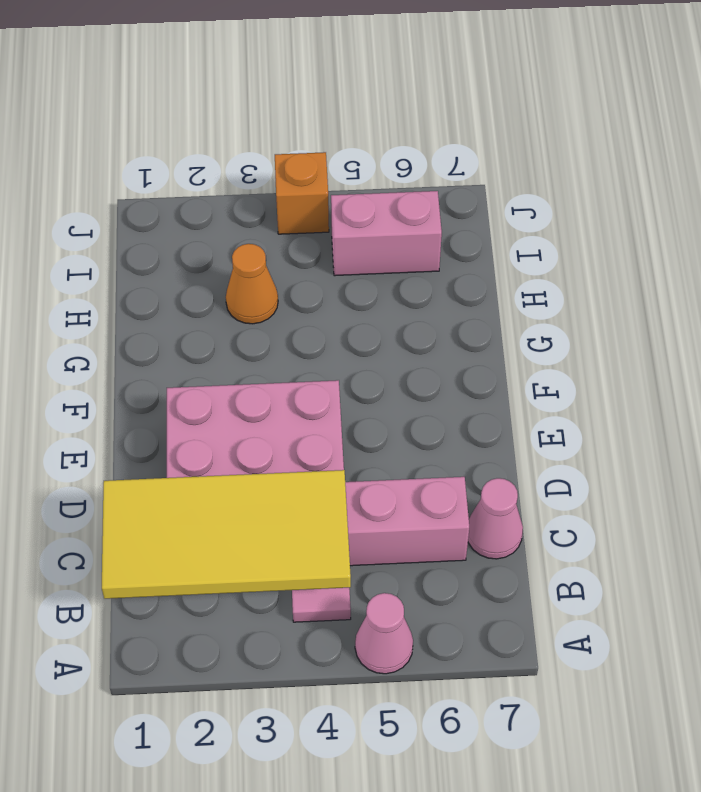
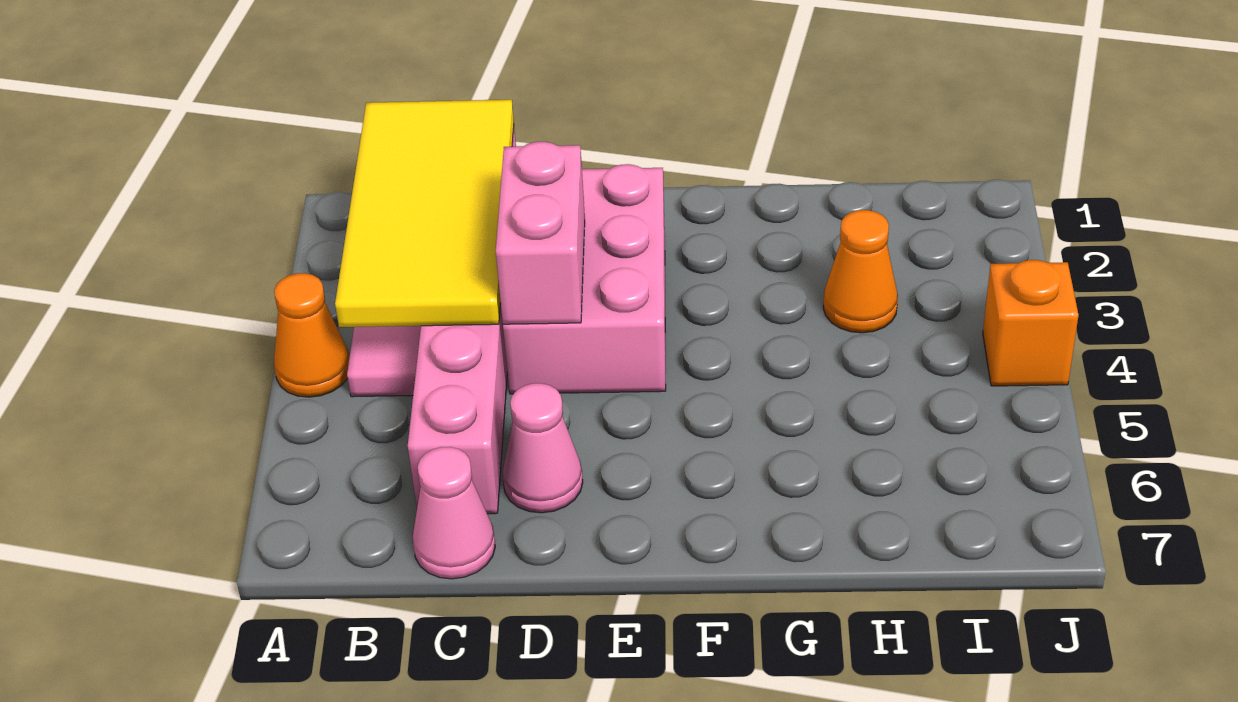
none -> orange 1x1 cone [274,273,349,397]
pink 1x1 cone [355,593,413,674] -> pink 1x1 cone moved to [503,383,583,513]
pink 1x2 brick [331,191,442,276] -> pink 1x2 brick moved to [496,142,585,324]

